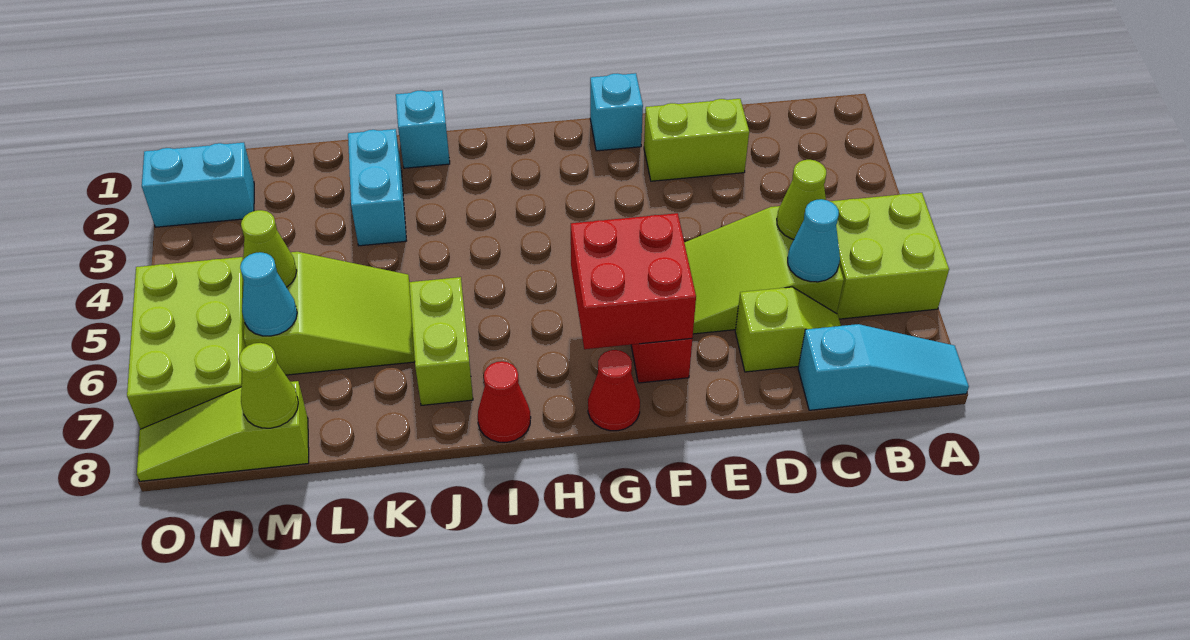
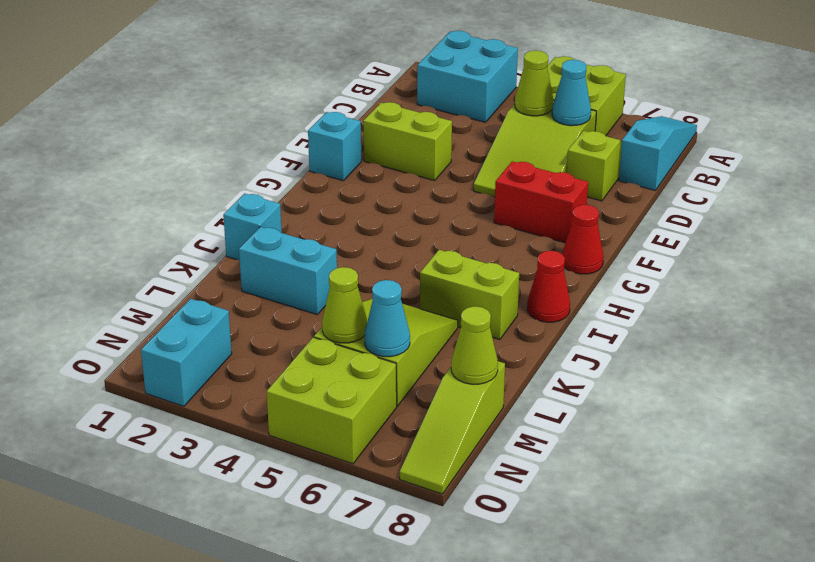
none -> cyan 2x2 brick [417,31,518,122]
lime 1x2 brick [644,99,749,181] -> lime 1x2 brick turned to [363,102,452,181]
red 2x2 brick [571,213,696,349] -> none
lime 2x3 brick [127,257,246,429] -> lime 2x2 brick [267,337,397,464]

